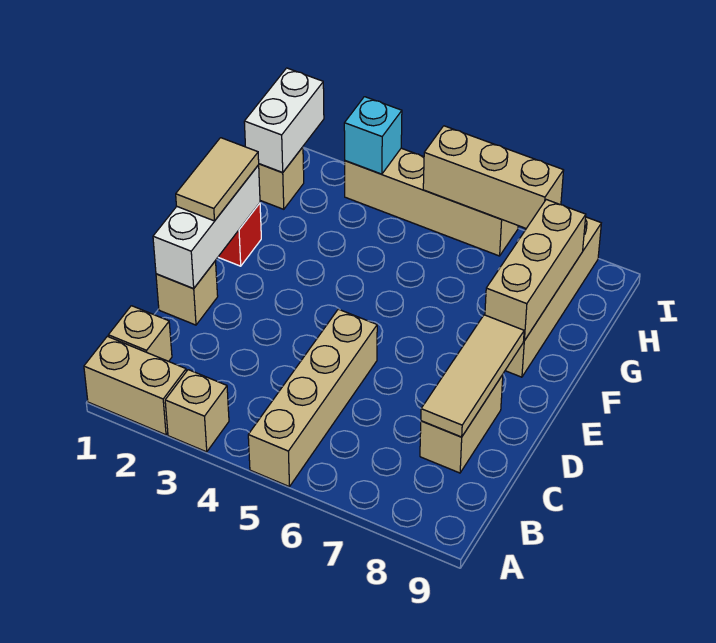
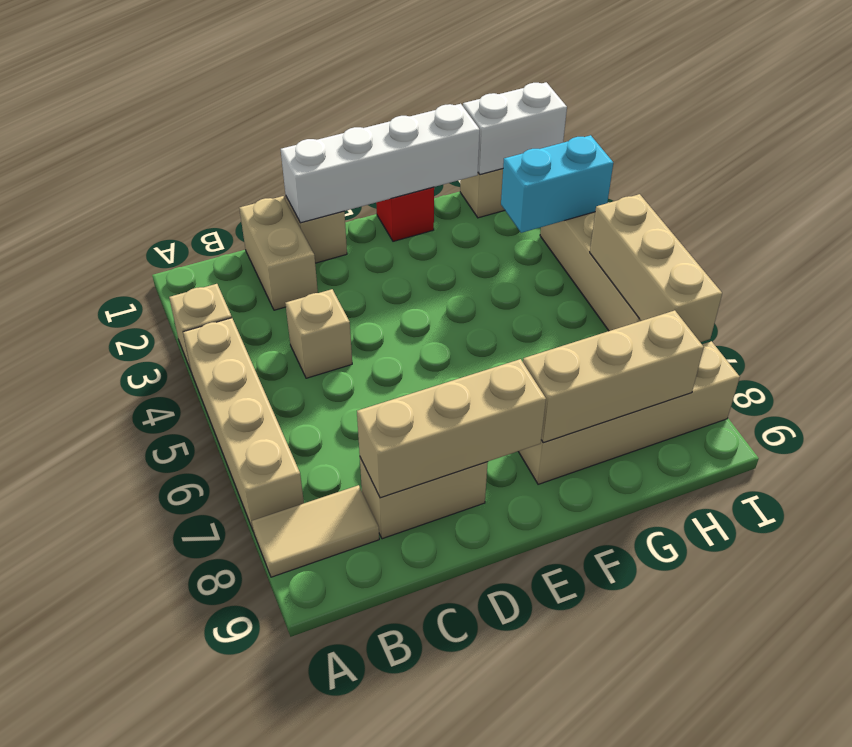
tan 1x2 brick [84,336,186,435] -> tan 1x2 brick moved to [239,196,318,310]
tan 1x4 brick [248,309,377,487] -> tan 1x4 brick turned to [183,318,304,530]
tan 1x1 brick [108,306,172,361] -> tan 1x1 brick moved to [285,289,352,378]
tan 1x3 tile [421,315,524,437] -> tan 1x3 brick [357,359,546,498]
white 1x3 brick [153,165,260,289] -> white 1x4 brick [281,104,480,223]
tan 1x2 tile [176,138,259,221] -> tan 1x2 tile moved to [252,485,379,577]
cyan 1x1 brick [344,97,402,174] -> cyan 1x2 brick [501,135,613,233]

